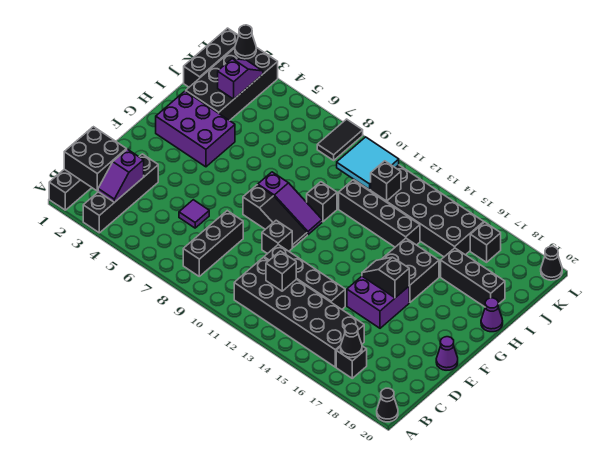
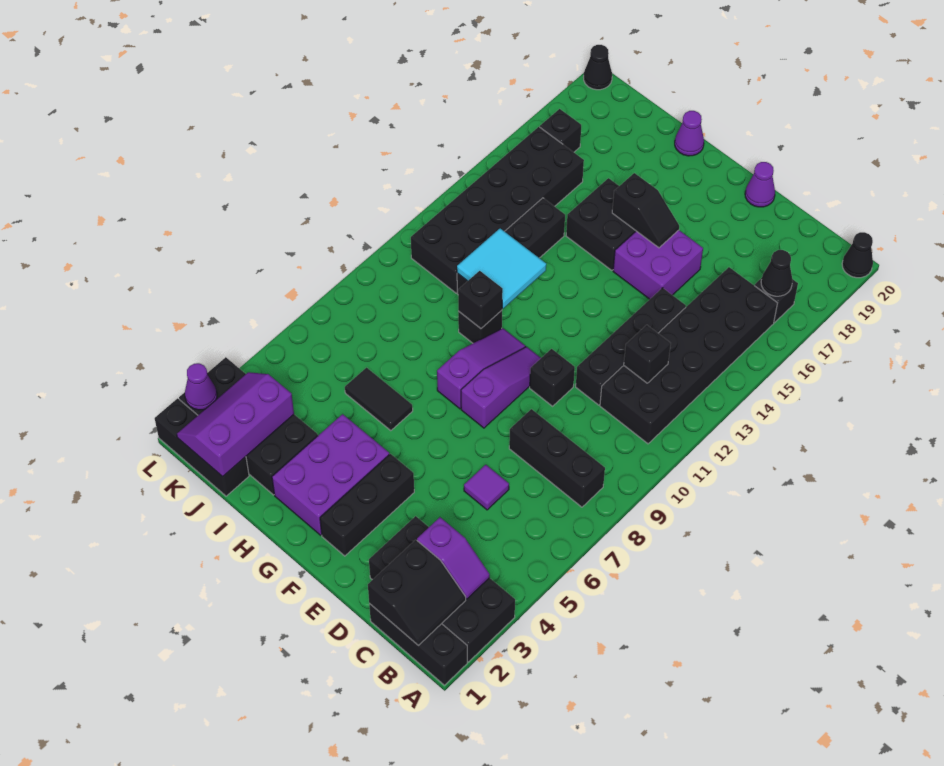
black 1x4 brick [83,154,158,233] -> black 2x4 brick [369,516,515,662]
black 2x2 brick [64,127,127,191] -> black 2x2 slope [368,540,466,645]
black 1x3 slope [243,185,307,247] -> purple 1x3 slope [461,347,541,428]
black 1x2 slope [362,257,409,298] -> black 1x2 slope turned to [612,173,679,248]
black 1x3 brick [441,248,505,307] -> black 1x3 brick moved to [320,454,414,556]
purple 1x2 slope [218,59,263,99] -> purple 2x3 slope [177,372,294,477]
cyan 2x2 tile [337,137,399,190] -> cyan 2x2 tile moved to [457,228,546,308]
black 1x1 brick [371,161,401,201] -> black 1x1 brick moved to [458,271,503,328]
black 1x2 tile [317,119,363,160] -> black 1x2 tile moved to [345,368,413,431]
black 1x1 cone [235,25,256,59] -> purple 1x1 cone [185,363,217,410]

